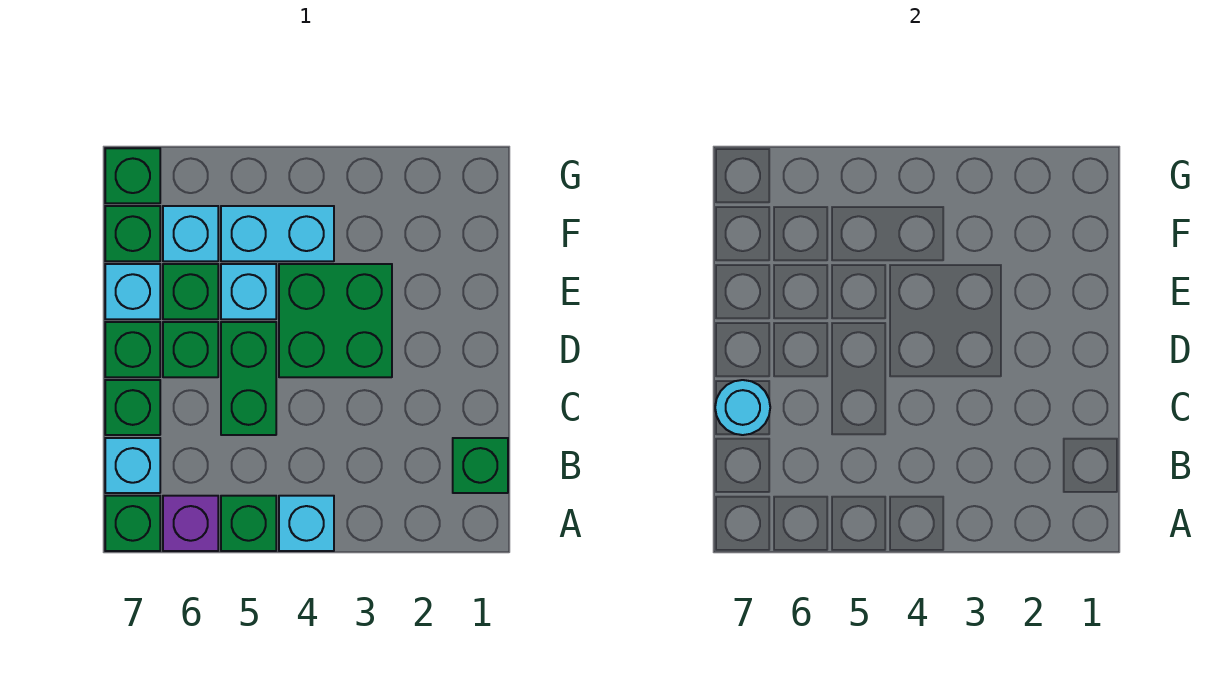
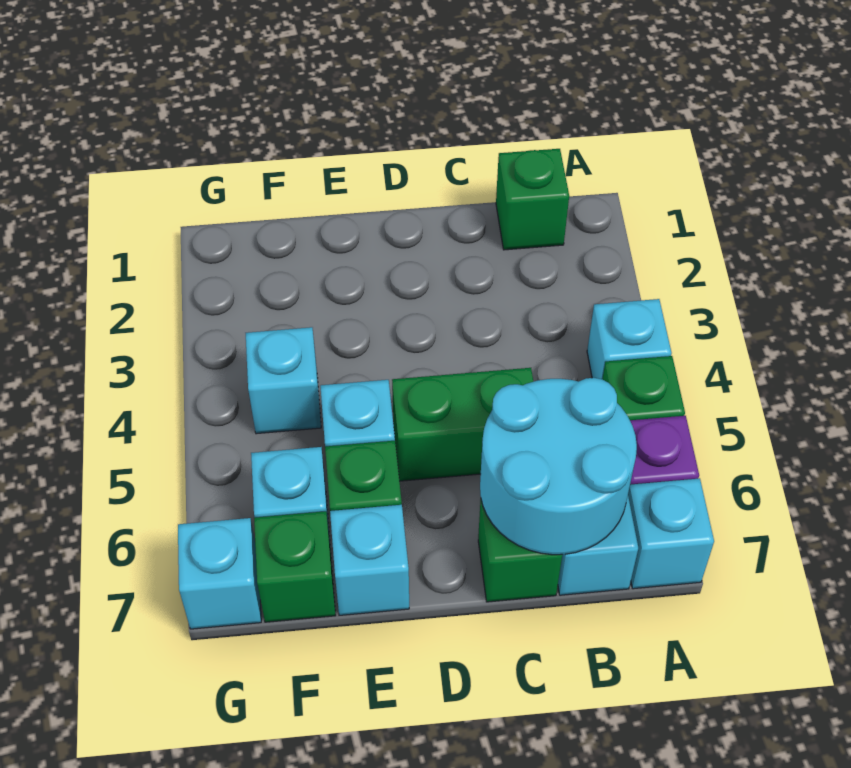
green 1x1 brick [105,496,160,551] -> cyan 1x1 brick [628,478,714,589]
cyan 1x1 round brick [715,380,770,435] -> cyan 2x2 round brick [480,378,637,555]
green 2x2 brick [279,264,392,377] -> none
green 1x1 brick [163,322,218,377] -> none
green 1x1 brick [105,322,160,377] -> none
cyan 1x2 brick [221,206,334,261] -> cyan 1x1 brick [246,327,321,434]
green 1x1 brick [105,148,160,203] -> cyan 1x1 brick [178,518,261,629]

